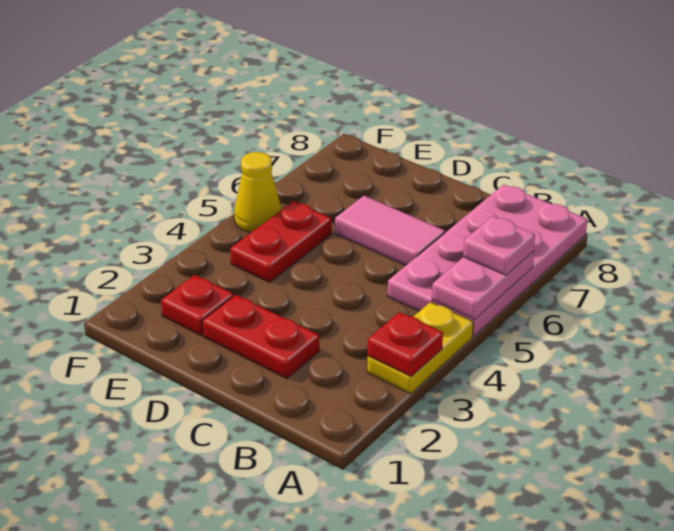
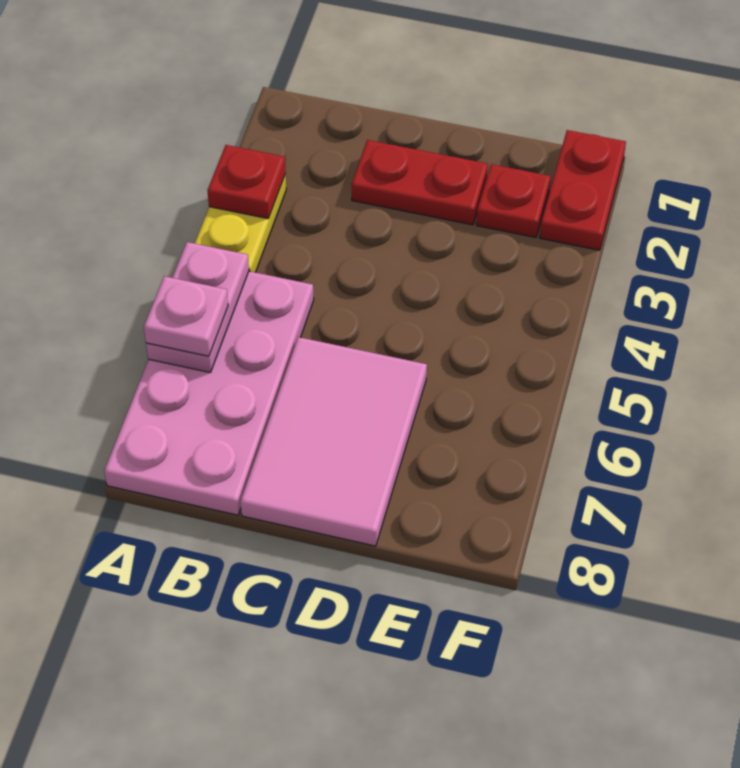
pink 1x2 tile [335,196,445,265] -> pink 2x3 tile [240,337,427,546]
red 1x2 plate [230,201,332,282] -> red 1x2 plate moved to [539,130,626,250]
yellow 1x1 cone [234,152,282,232] -> none

